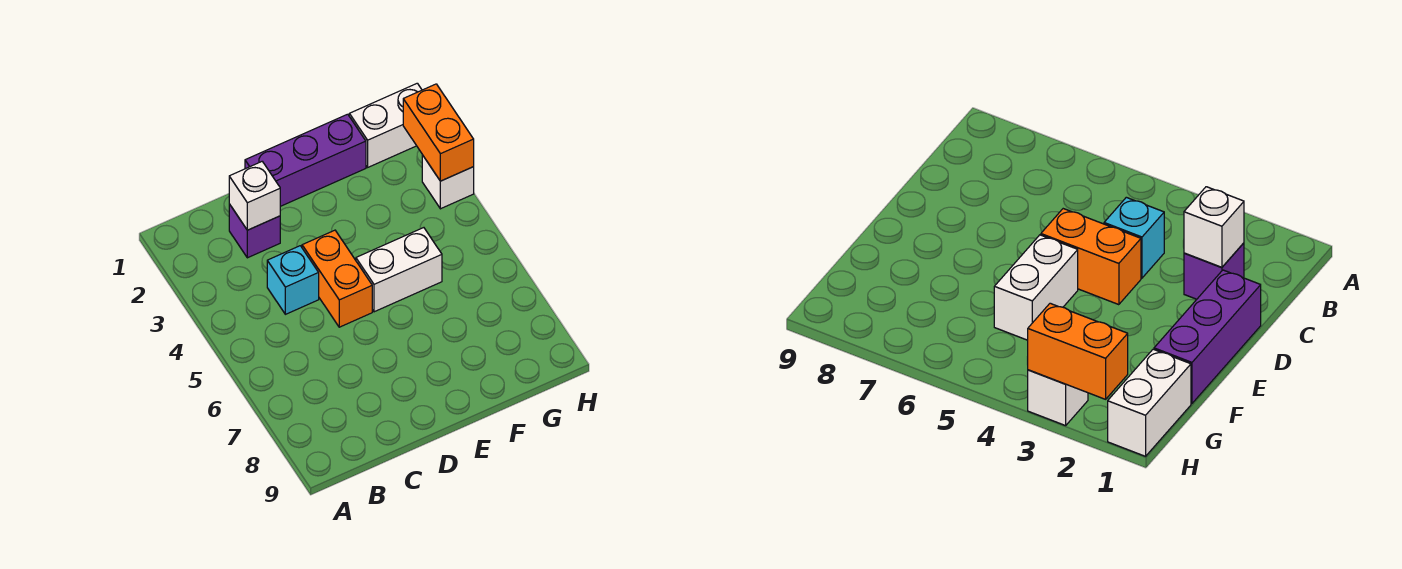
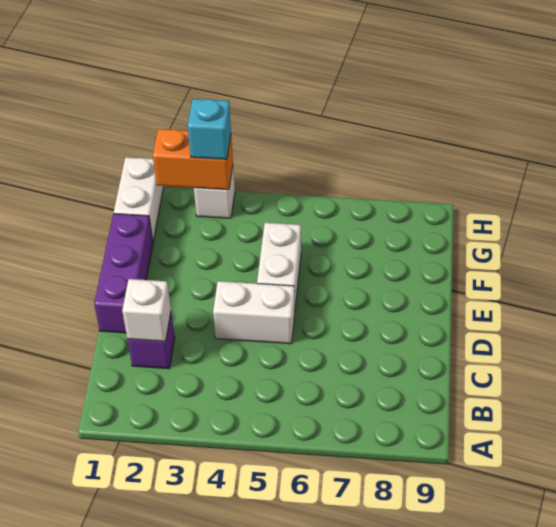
cyan 1x1 brick [267,246,319,314] -> cyan 1x1 brick moved to [188,99,231,159]
orange 1x2 brick [302,230,372,327] -> white 1x2 brick [213,281,295,344]

